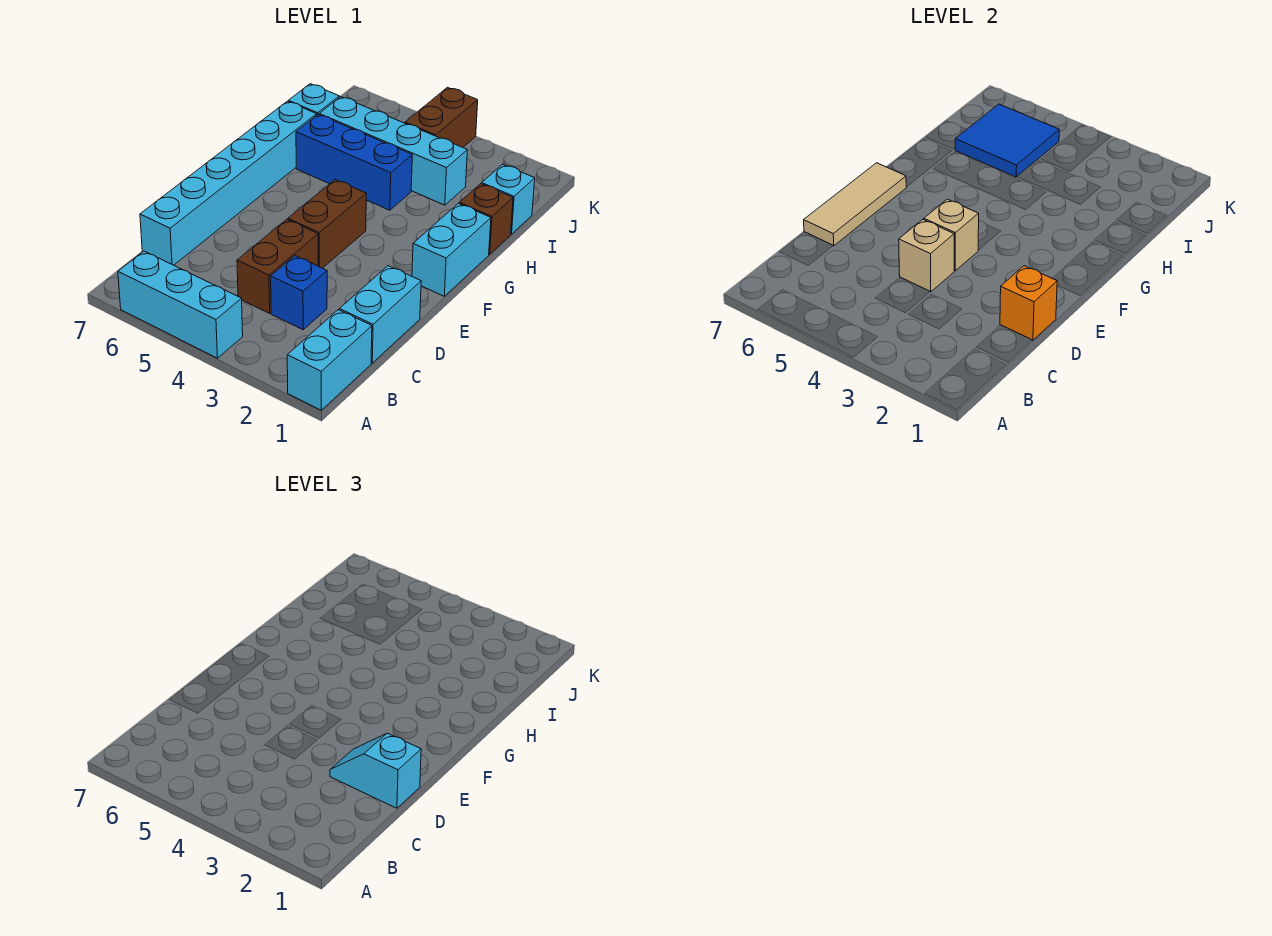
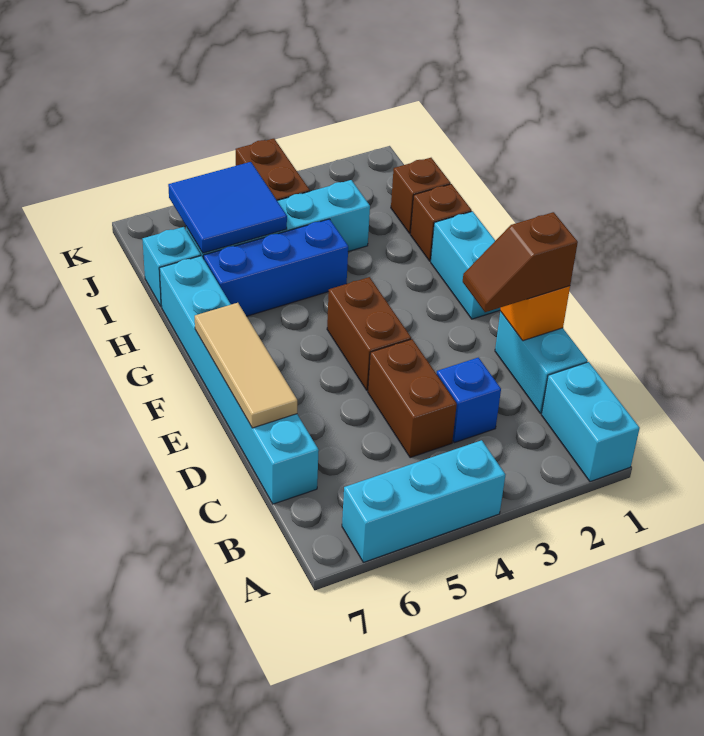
cyan 1x2 slope [330,733,421,808] -> brown 1x2 slope [463,212,578,312]
tan 1x1 brick [899,219,954,292] -> none
tan 1x1 brick [924,199,979,271] -> none
cyan 1x1 brick [482,164,535,234] -> brown 1x1 brick [391,158,451,233]

